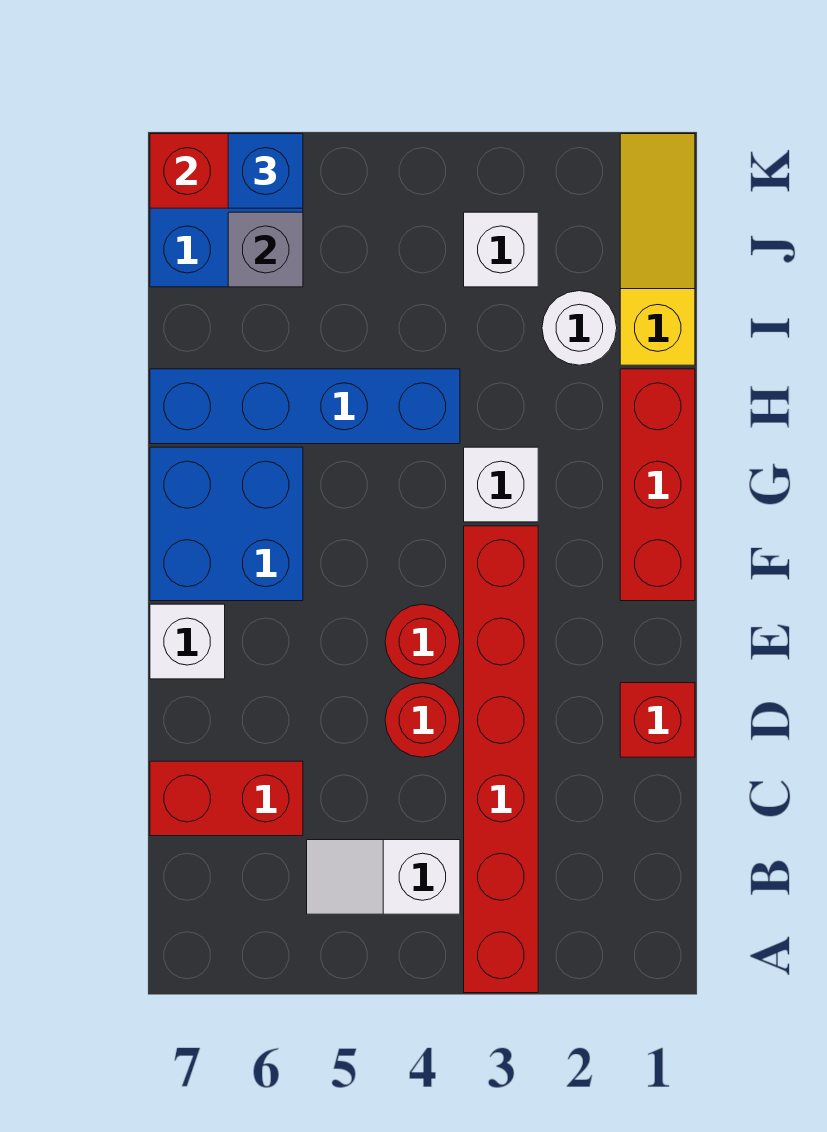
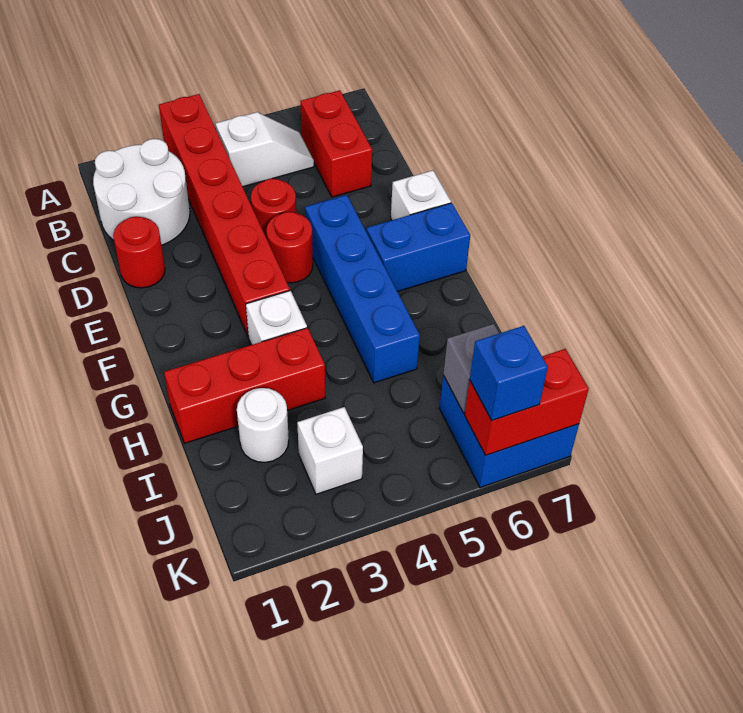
none -> white 2x2 round brick [93,139,190,245]
red 1x2 brick [150,761,303,836] -> red 1x2 brick turned to [300,90,372,197]
red 1x1 brick [620,683,695,757] -> red 1x1 round brick [113,217,165,288]
red 1x3 brick [620,369,695,601] -> red 1x3 brick turned to [164,328,325,443]
blue 2x2 brick [150,447,303,601] -> blue 1x2 brick [366,203,470,292]
blue 1x4 brick [150,369,460,444] -> blue 1x4 brick turned to [305,195,420,383]
yellow 1x3 slope [620,134,695,365] -> none

